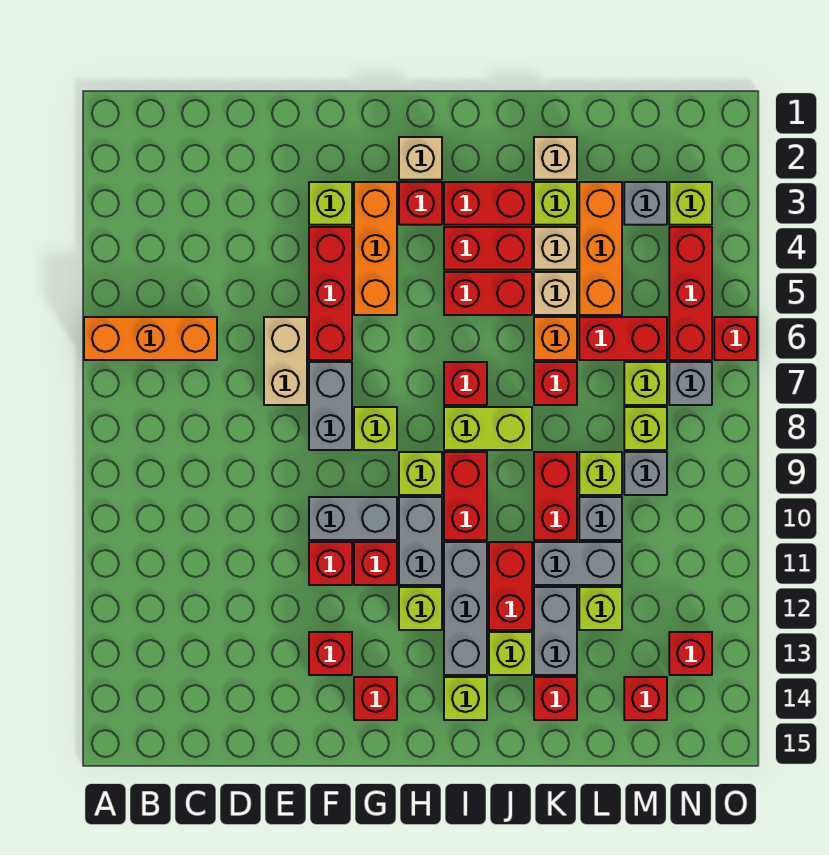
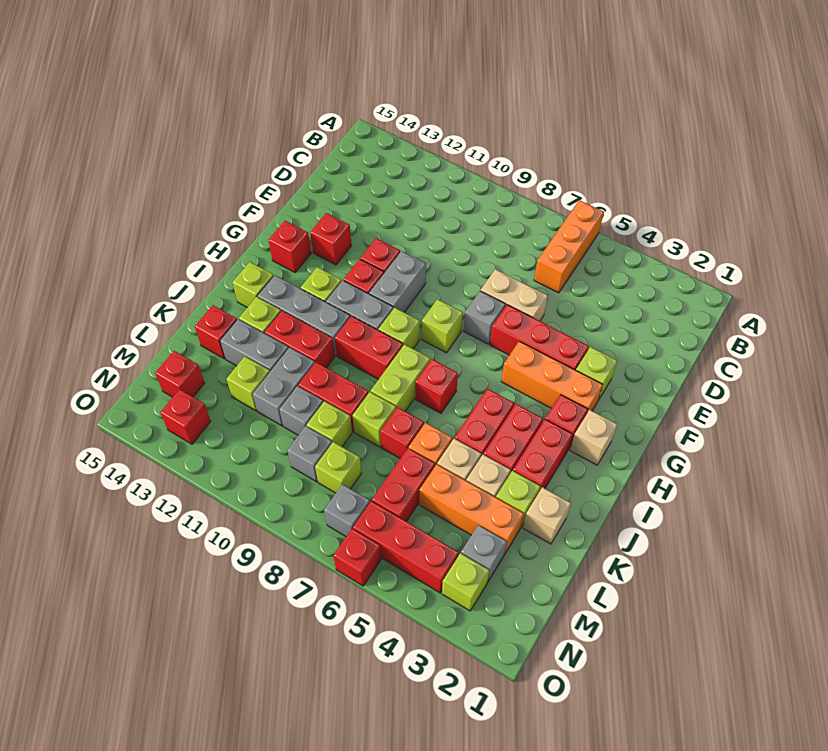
grey 1x2 brick [309,362,352,450] -> grey 1x1 brick [464,291,505,344]
lime 1x1 brick [624,362,667,405] -> lime 1x1 brick moved to [353,392,396,447]

